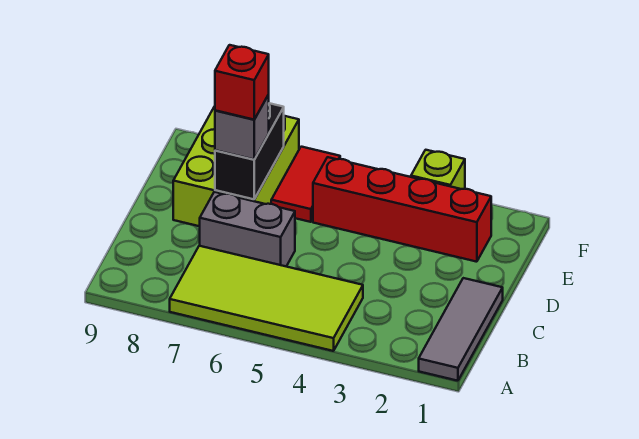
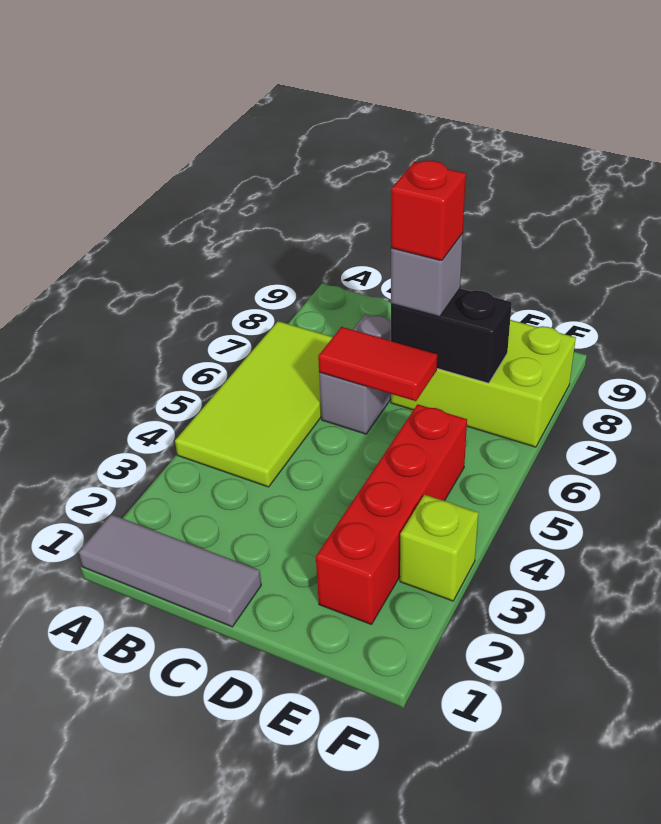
red 1x2 tile [271,147,340,222] -> red 1x2 tile moved to [318,327,437,401]

